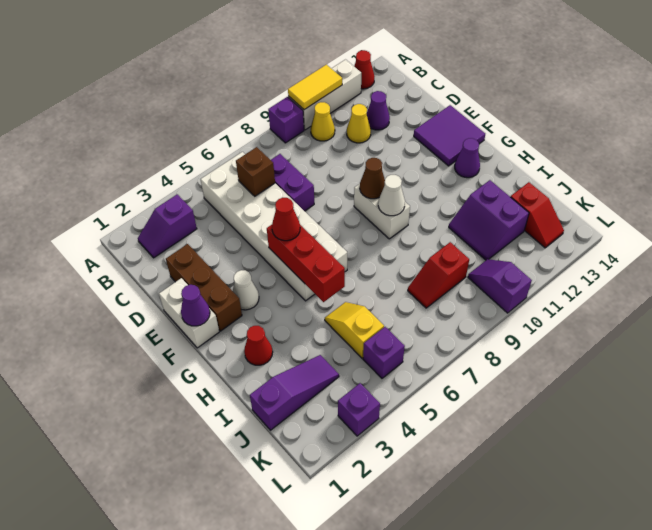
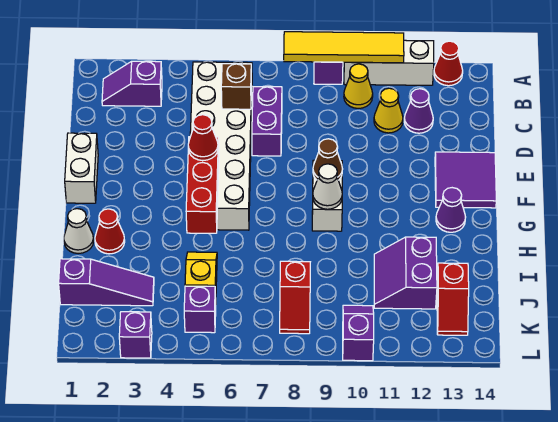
yellow 1x2 tile [288,65,342,110] -> yellow 1x4 tile [284,32,404,63]
brown 1x3 brick [166,244,242,331] -> none
purple 1x1 cone [181,285,210,326] -> none
white 1x1 cone [233,270,259,310] -> white 1x1 cone moved to [64,209,94,254]
red 1x2 slope [408,242,469,308] -> red 1x2 slope turned to [280,261,310,334]

